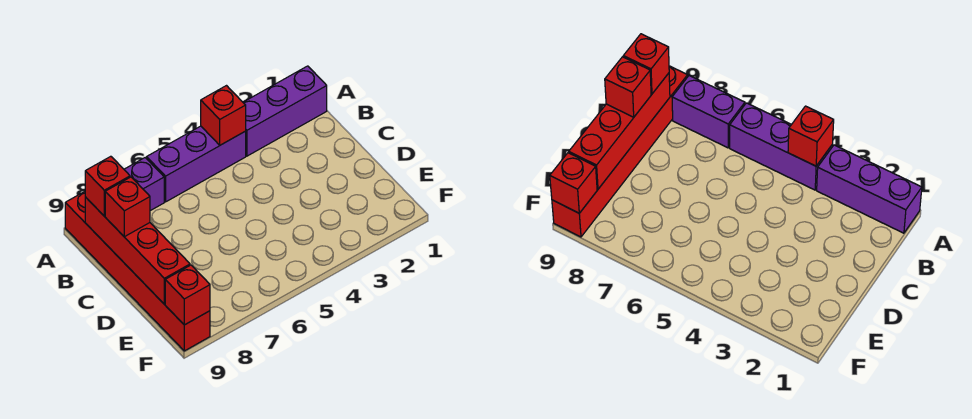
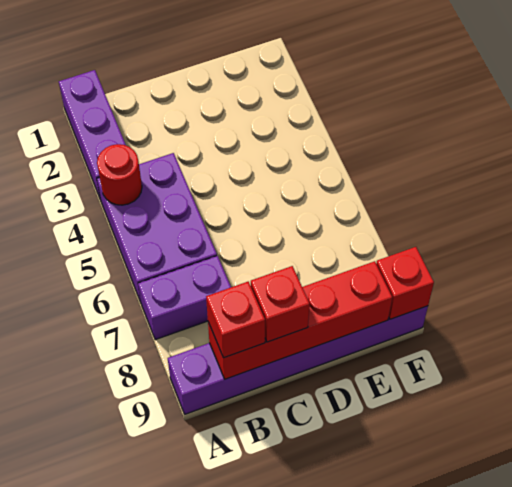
purple 1x3 brick [147,126,246,202] -> purple 2x3 brick [97,153,217,302]
red 1x1 brick [201,86,246,145] -> red 1x1 round brick [97,144,142,205]
purple 1x2 brick [124,158,164,211] -> purple 1x2 brick turned to [138,256,231,340]
red 1x6 brick [65,192,210,351] -> purple 1x6 brick [168,306,428,414]

